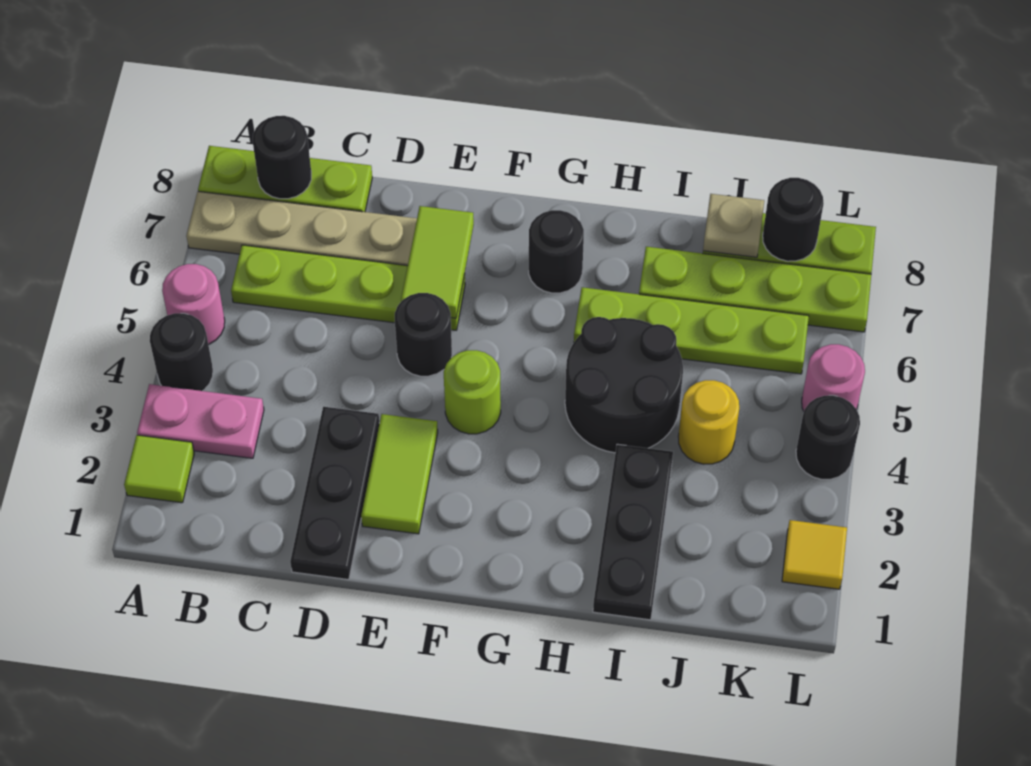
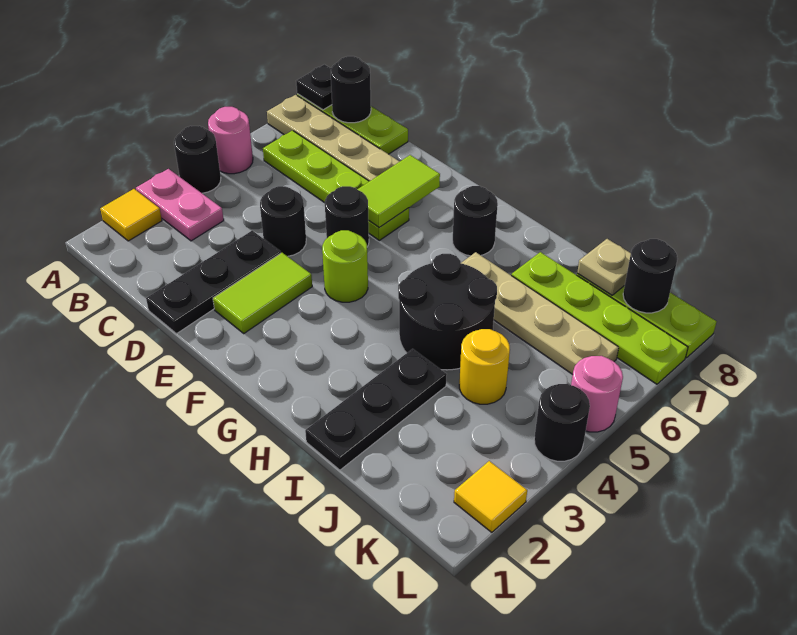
lime 1x1 tile [124,435,194,503] -> yellow 1x1 tile [100,189,162,241]
none -> black 1x1 plate [296,64,332,110]
none -> black 1x1 round brick [260,186,306,256]
lime 1x4 plate [574,287,809,374] -> tan 1x4 plate [461,252,619,375]

